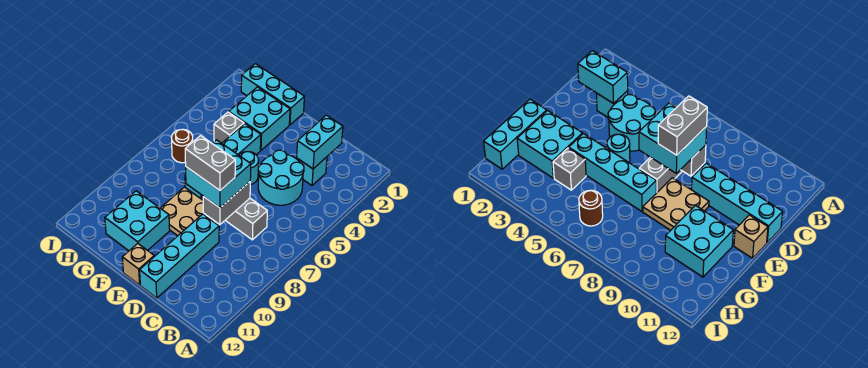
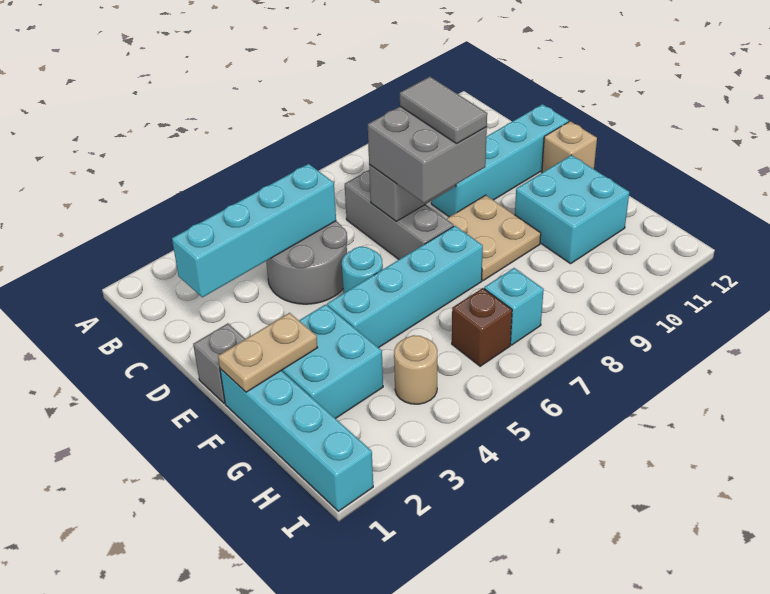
cyan 1x2 brick [297,115,343,169] -> cyan 1x4 brick [172,164,336,297]
cyan 1x1 brick [297,157,327,185] -> cyan 1x1 brick moved to [484,268,544,345]
cyan 2x2 round brick [258,150,304,205] -> grey 2x2 round brick [266,221,347,304]
cyan 2x2 brick [186,140,251,208] -> grey 2x2 brick [368,106,487,203]
grey 1x2 brick [185,136,235,190] -> grey 1x2 tile [400,77,487,144]
cyan 1x3 brick [241,64,304,125] -> cyan 1x4 brick [220,369,373,511]
none -> tan 1x2 plate [218,313,318,392]
grey 1x1 brick [214,112,244,143] -> grey 1x1 brick moved to [193,323,245,403]
none -> tan 1x1 round brick [394,335,438,404]
brown 1x1 round brick [172,129,193,163] -> brown 1x1 brick [452,288,512,366]

